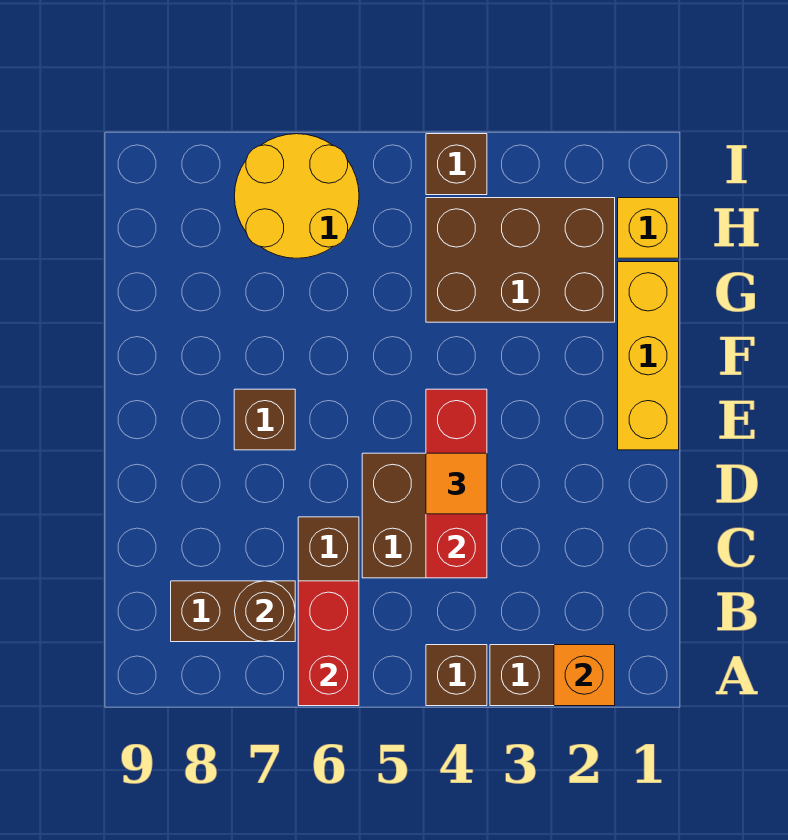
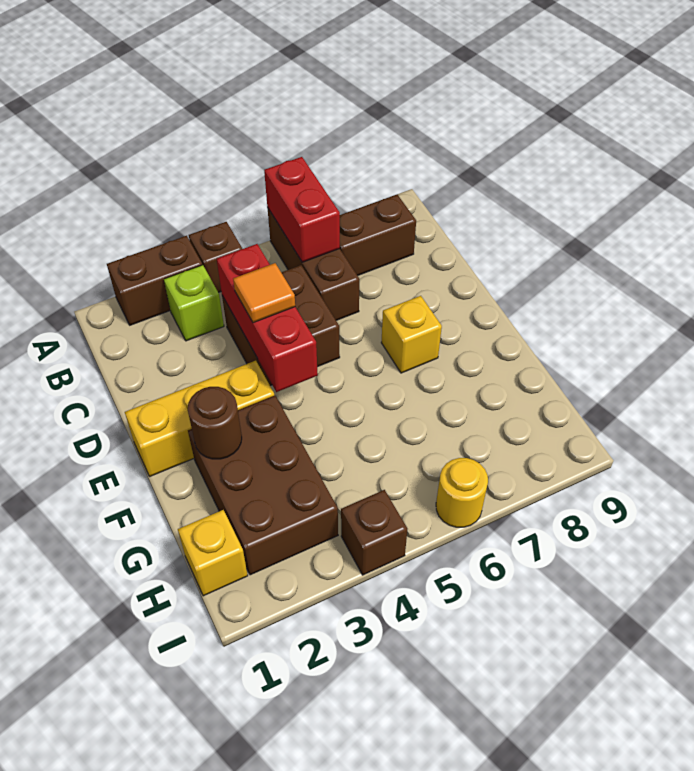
orange 1x1 brick [554,645,615,706] -> none
none -> lime 1x1 brick [164,265,224,341]
brown 1x1 round brick [234,581,295,642] -> brown 1x1 round brick moved to [188,387,242,459]
yellow 1x3 brick [618,262,679,450] -> yellow 1x3 brick turned to [125,361,274,476]
brown 1x1 brick [234,389,295,450] -> yellow 1x1 brick [381,296,442,373]
brown 2x3 brick [426,198,615,322] -> brown 2x3 brick turned to [188,395,338,575]
yellow 2x2 round brick [234,134,359,258] -> yellow 1x1 round brick [436,458,488,527]

